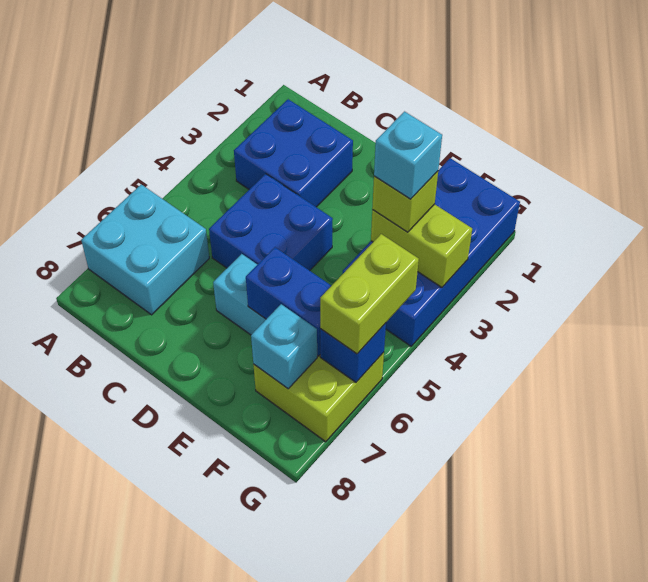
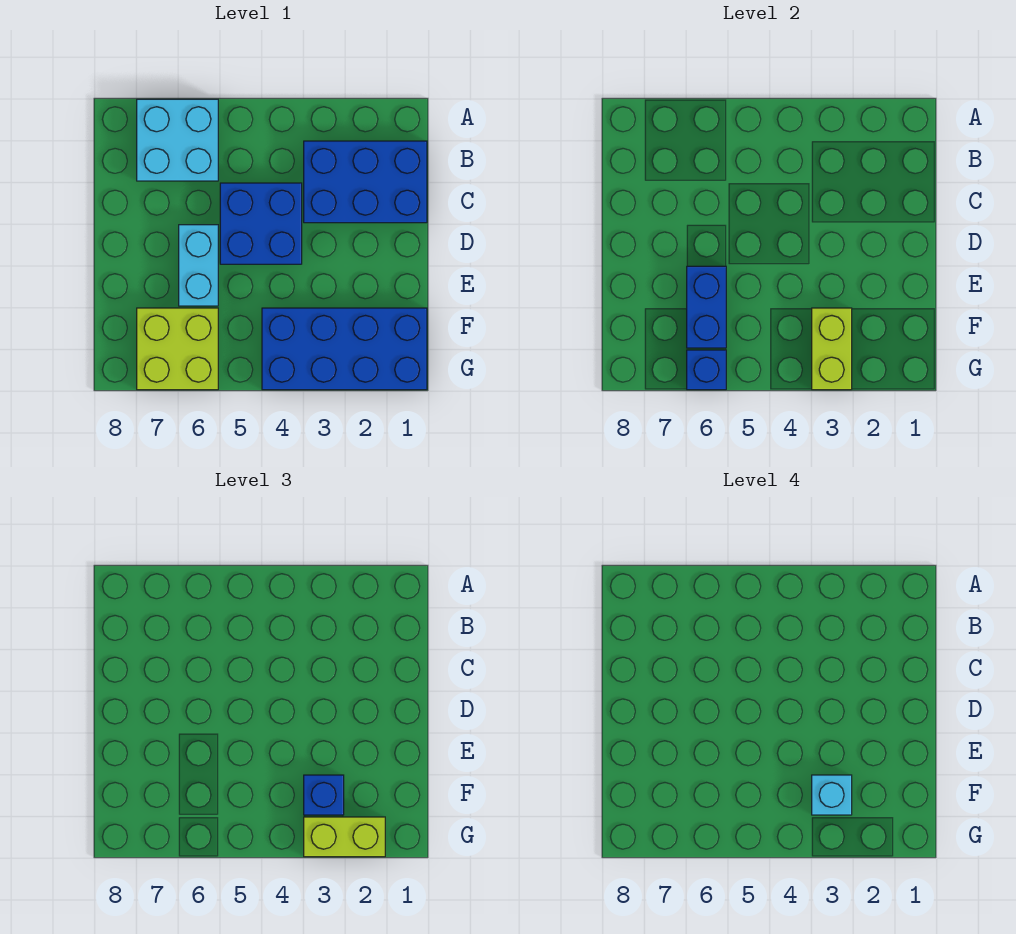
blue 2x2 brick [234,99,353,207] -> blue 2x3 brick [304,141,427,223]
lime 1x1 brick [372,171,438,232] -> blue 1x1 brick [304,775,344,815]
cyan 1x1 brick [251,304,317,389] -> none
lime 1x2 brick [320,234,419,354] -> lime 1x2 brick moved to [304,817,385,857]

